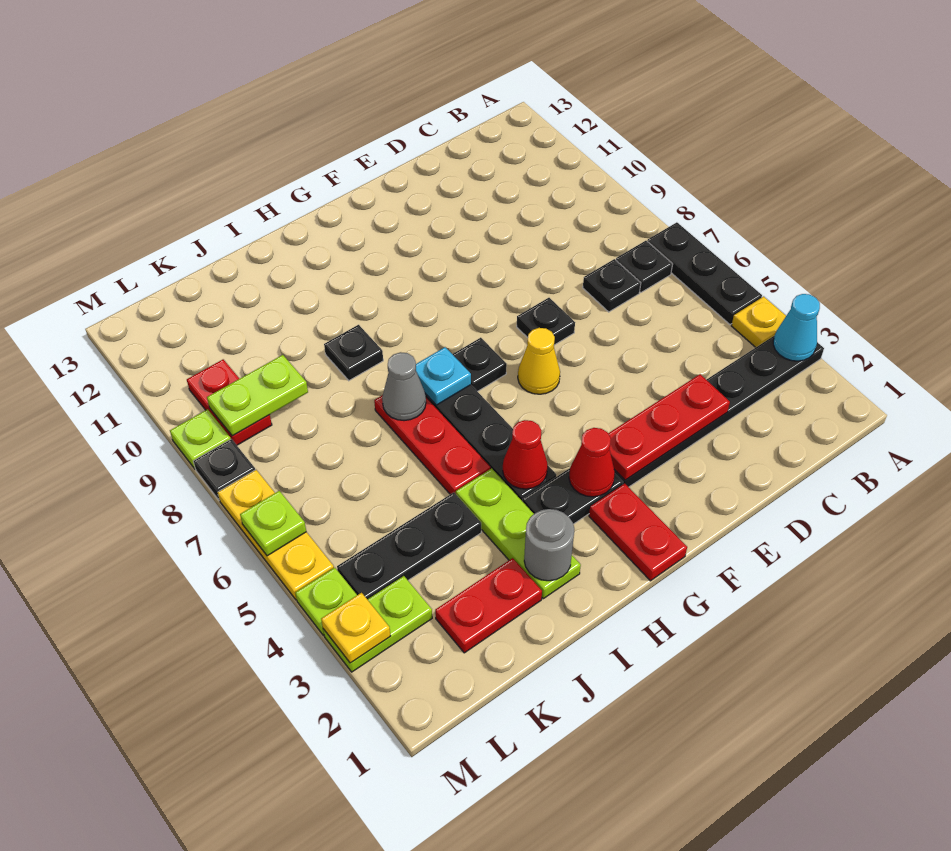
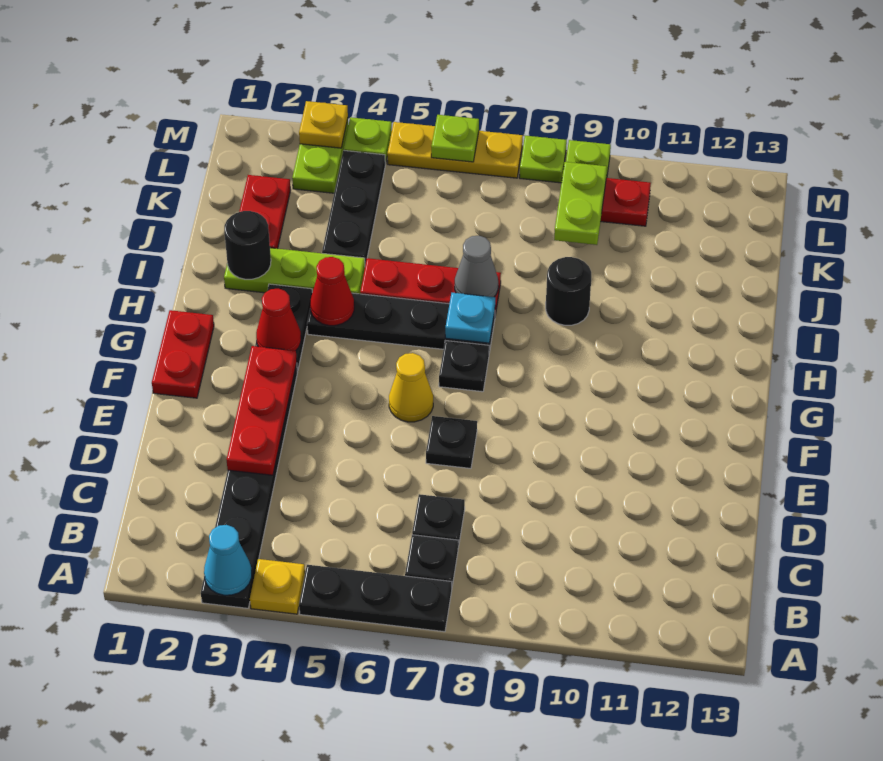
red 1x2 plate [589,484,687,581] -> red 1x2 plate turned to [152,310,214,398]
grey 1x1 round brick [524,509,574,581] -> black 1x1 round brick [224,211,271,279]
black 1x1 plate [324,325,383,380] -> black 1x1 round brick [546,257,591,325]
black 1x1 plate [193,439,255,500] -> lime 1x1 plate [519,136,567,183]

